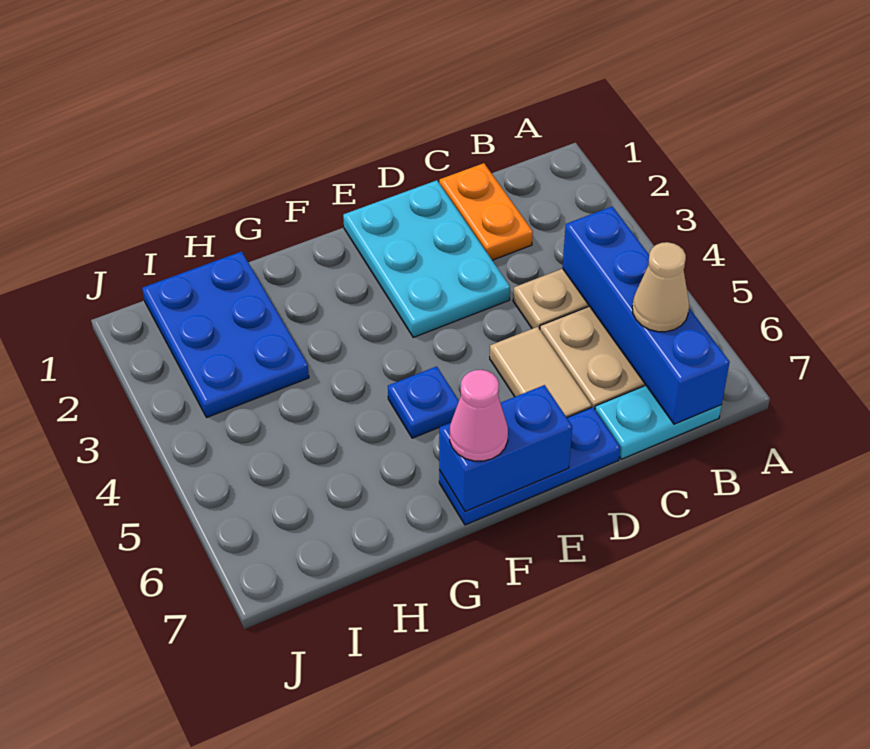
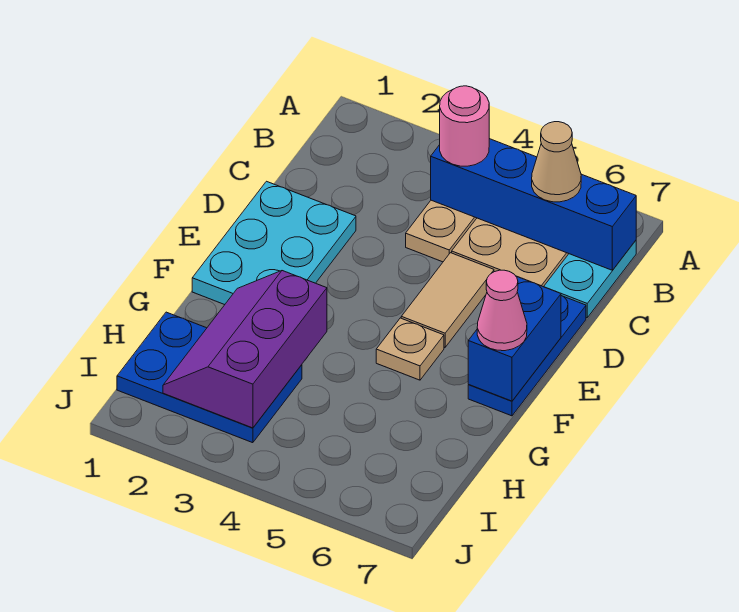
none -> pink 1x1 round brick [440,86,489,166]
orange 1x2 plate [439,163,533,260] -> none
cyan 2x3 plate [343,180,510,337] -> cyan 2x3 plate turned to [192,181,356,305]
tan 1x2 tile [490,327,592,417] -> tan 1x2 tile turned to [401,253,494,347]
blue 1x1 plate [388,366,459,438] -> tan 1x1 plate [376,318,444,380]
none -> purple 2x3 slope [163,271,327,428]

